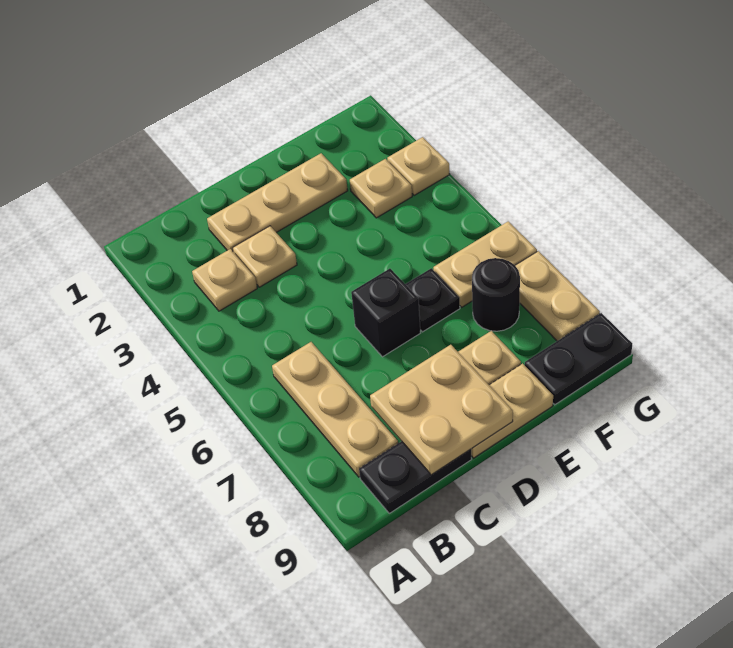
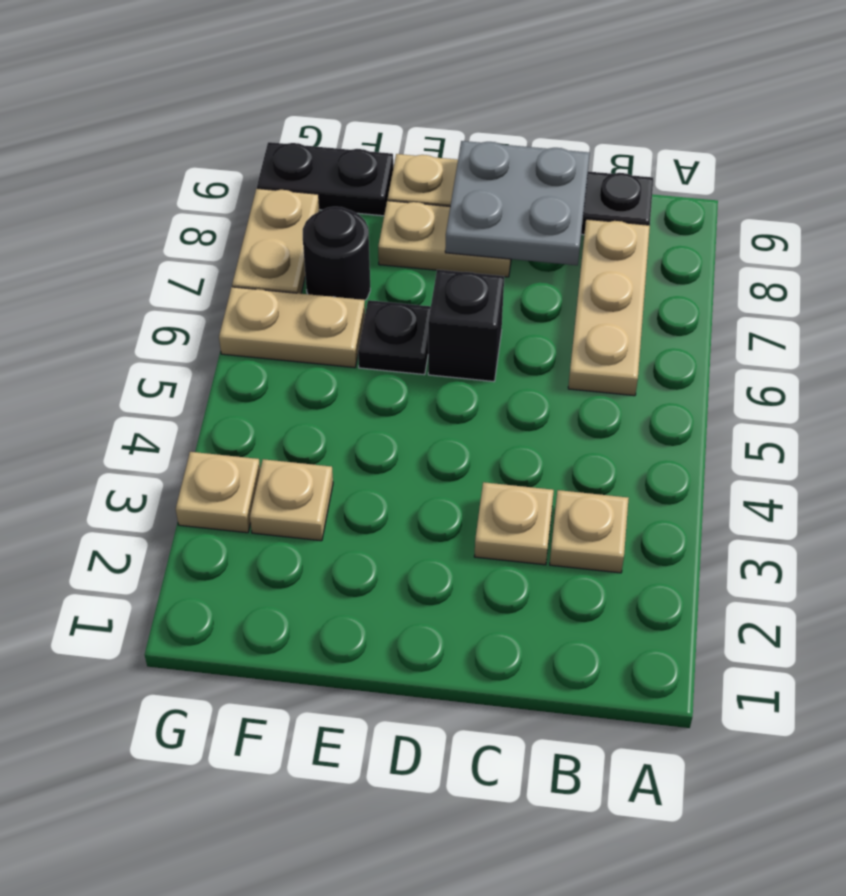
tan 1x3 plate [207,153,348,251] -> none
tan 2x2 plate [370,345,513,475] -> grey 2x2 plate [445,141,590,265]

